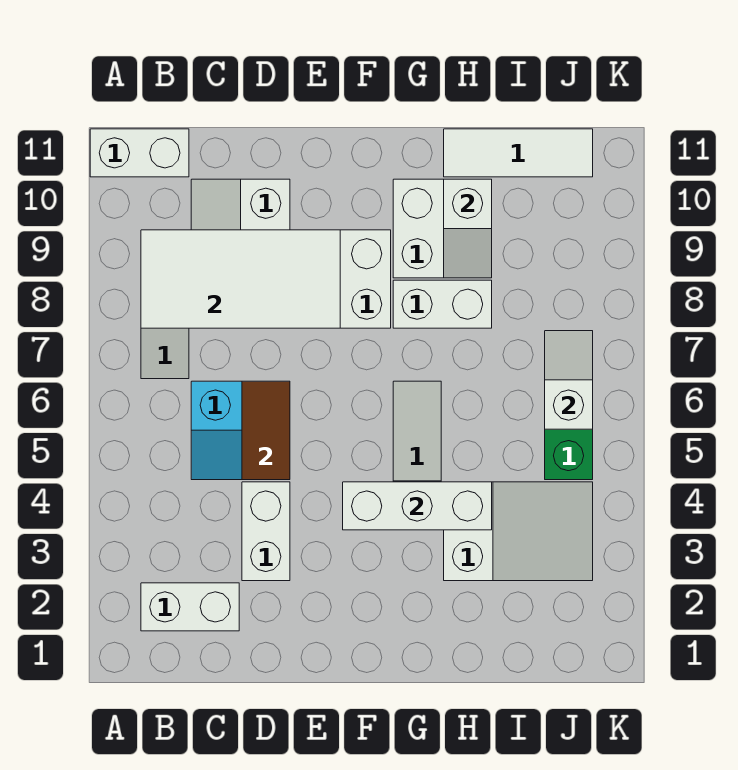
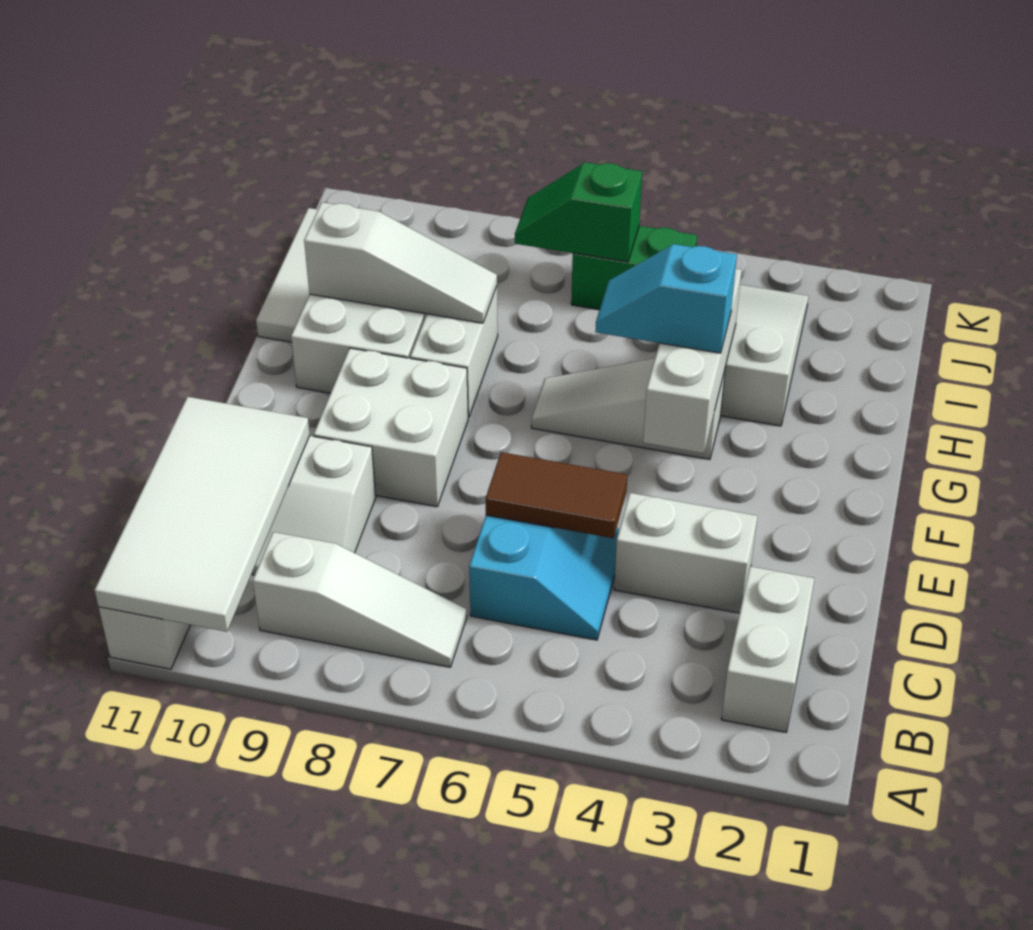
white 2x4 tile [141,230,340,328] -> white 2x4 tile moved to [95,397,310,632]
none -> cyan 1x2 slope [595,244,737,353]
white 1x2 slope [444,179,492,278] -> white 1x3 slope [304,202,497,323]
white 1x2 slope [545,331,593,429] -> green 1x2 slope [515,162,642,262]

